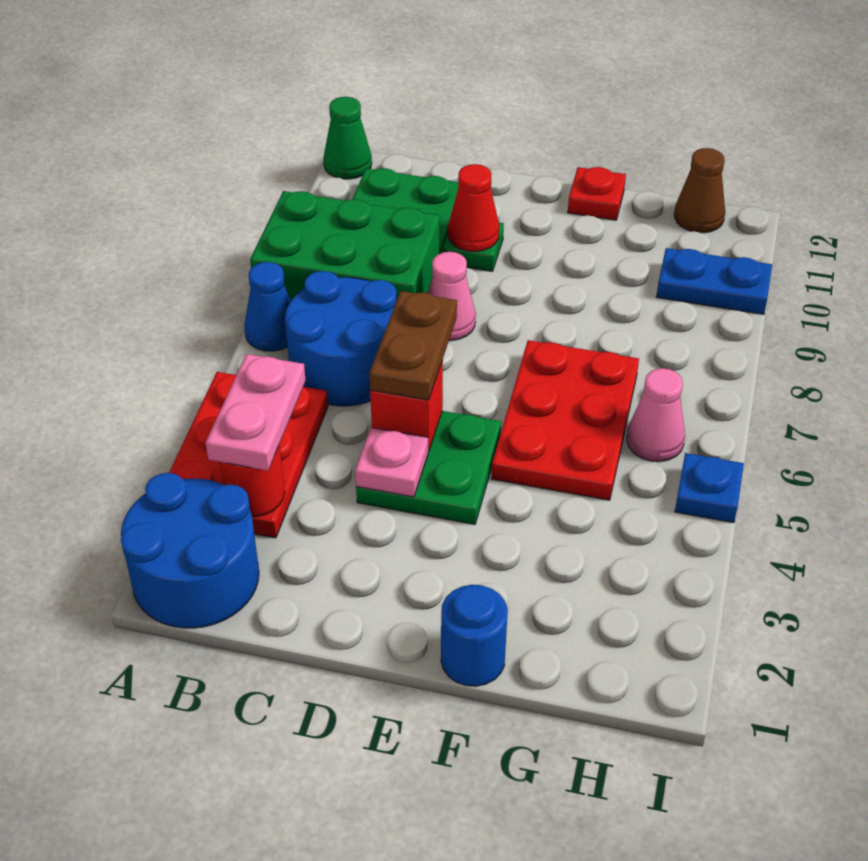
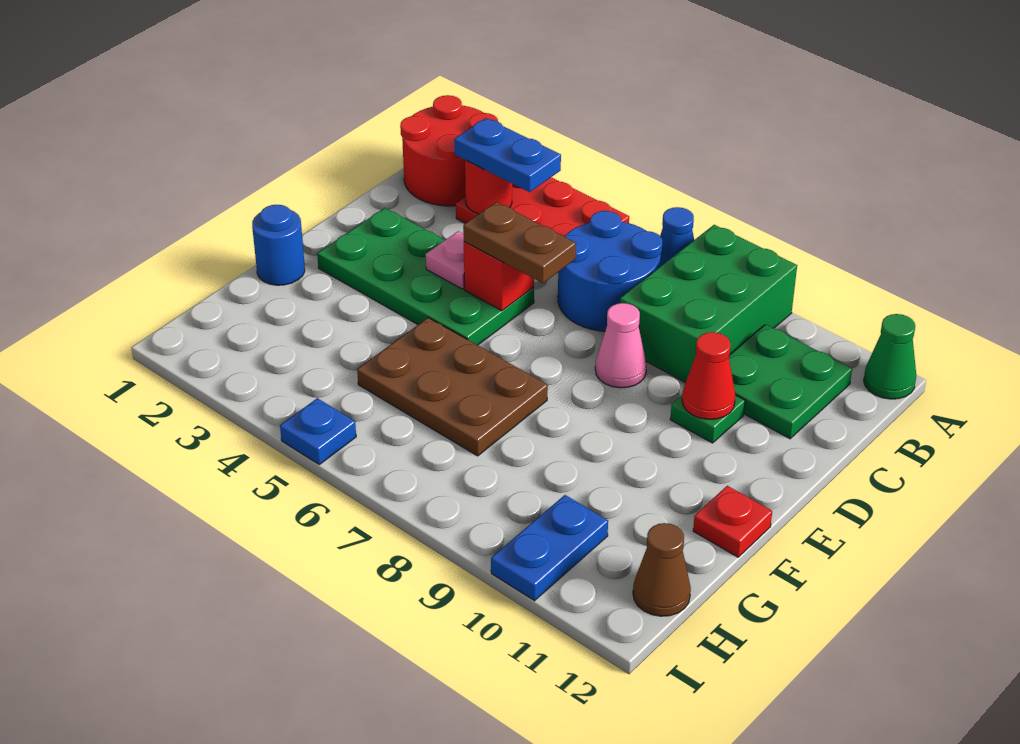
blue 2x2 round brick [121,473,259,628] -> red 2x2 round brick [400,95,498,206]
pink 1x2 plate [206,354,306,471] -> blue 1x2 plate [454,118,561,192]
green 2x2 plate [356,411,501,525] -> green 2x4 plate [317,208,534,345]
red 2x3 plate [491,340,639,500] -> brown 2x3 plate [357,318,548,456]
pink 1x1 cone [627,368,685,462] -> none

